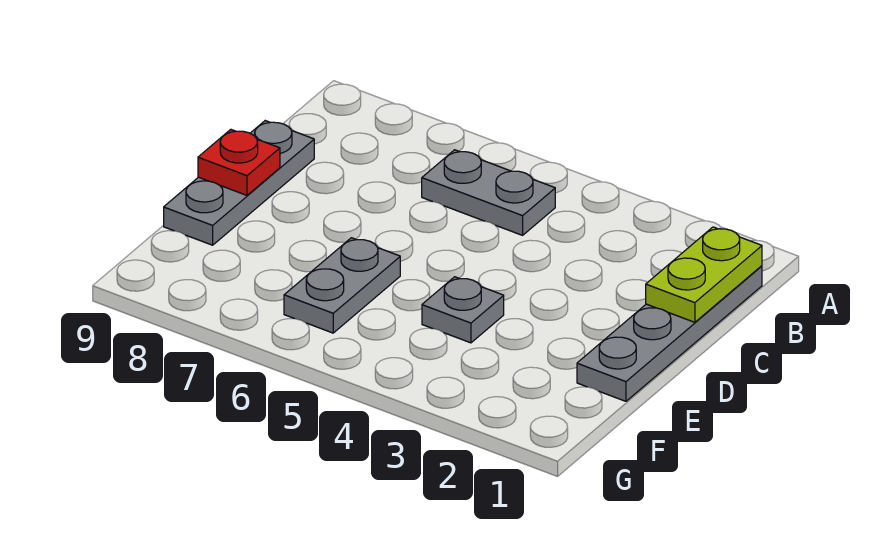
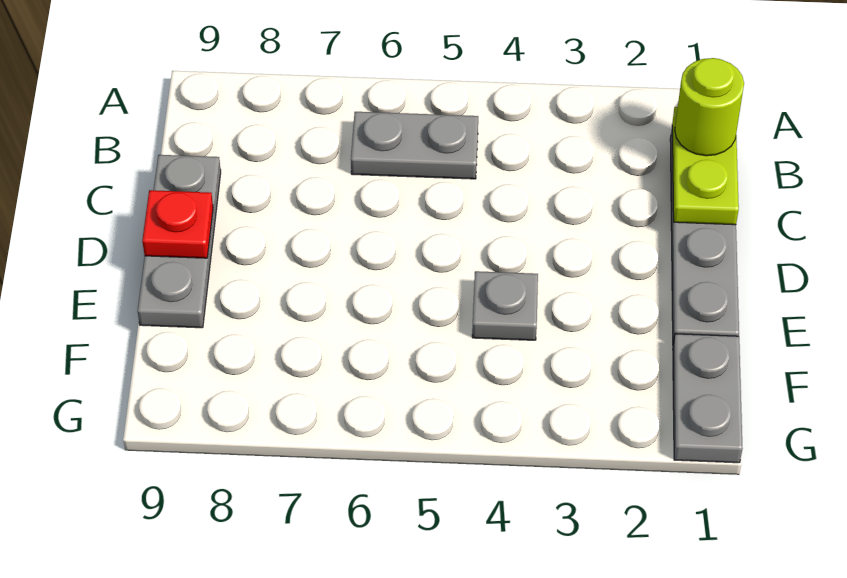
none -> lime 1x1 round brick [675,58,744,156]
grey 1x2 plate [284,238,400,333] -> grey 1x2 plate moved to [673,334,743,463]

